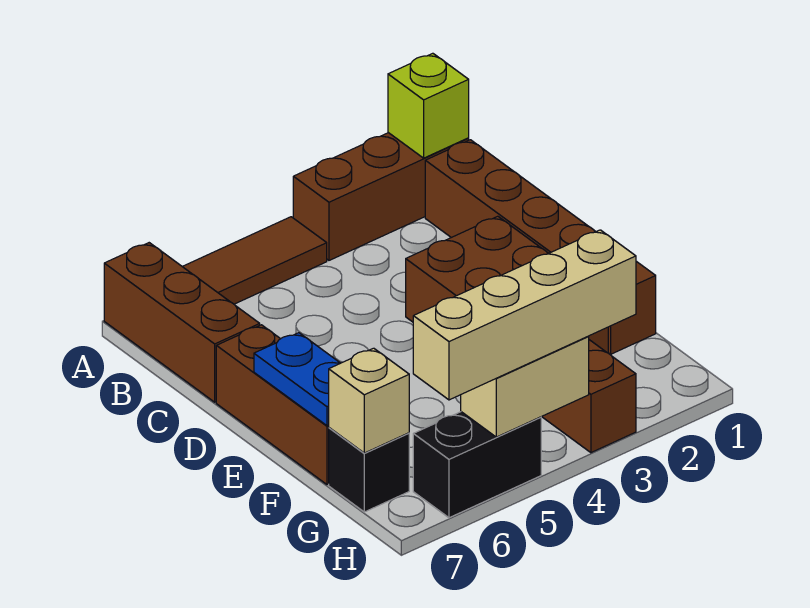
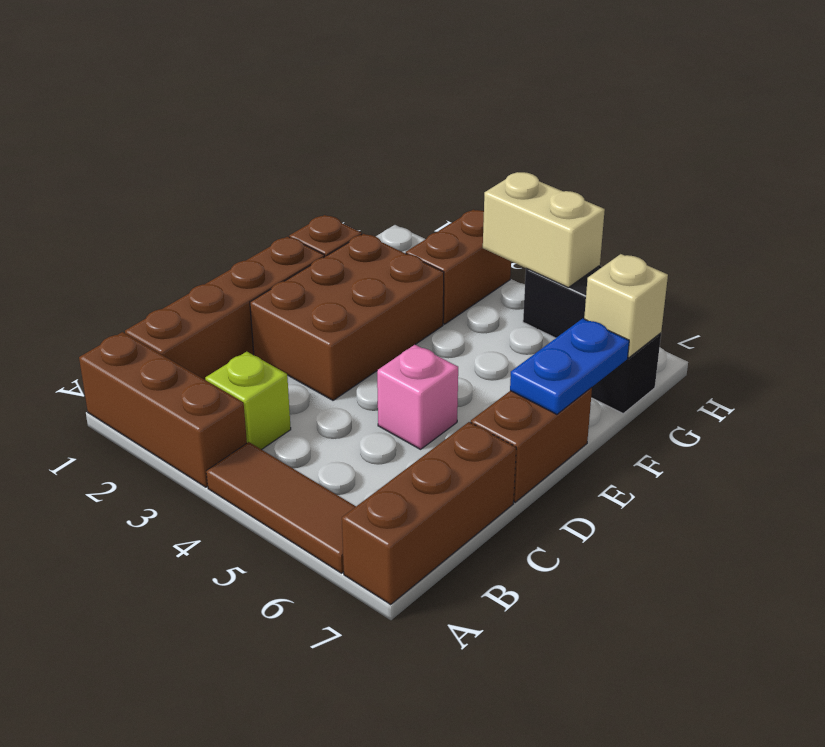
lime 1x1 brick [388,53,469,158] -> lime 1x1 brick moved to [205,352,291,450]
none -> pink 1x1 brick [377,345,458,449]
brown 1x3 brick [216,325,329,484] -> brown 1x2 brick [471,387,592,502]
tan 1x4 brick [413,230,636,400] -> none

